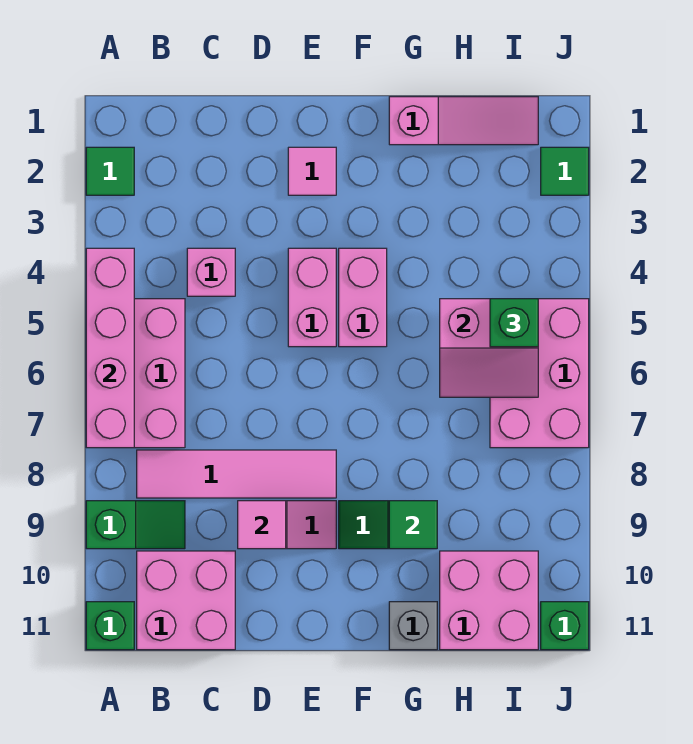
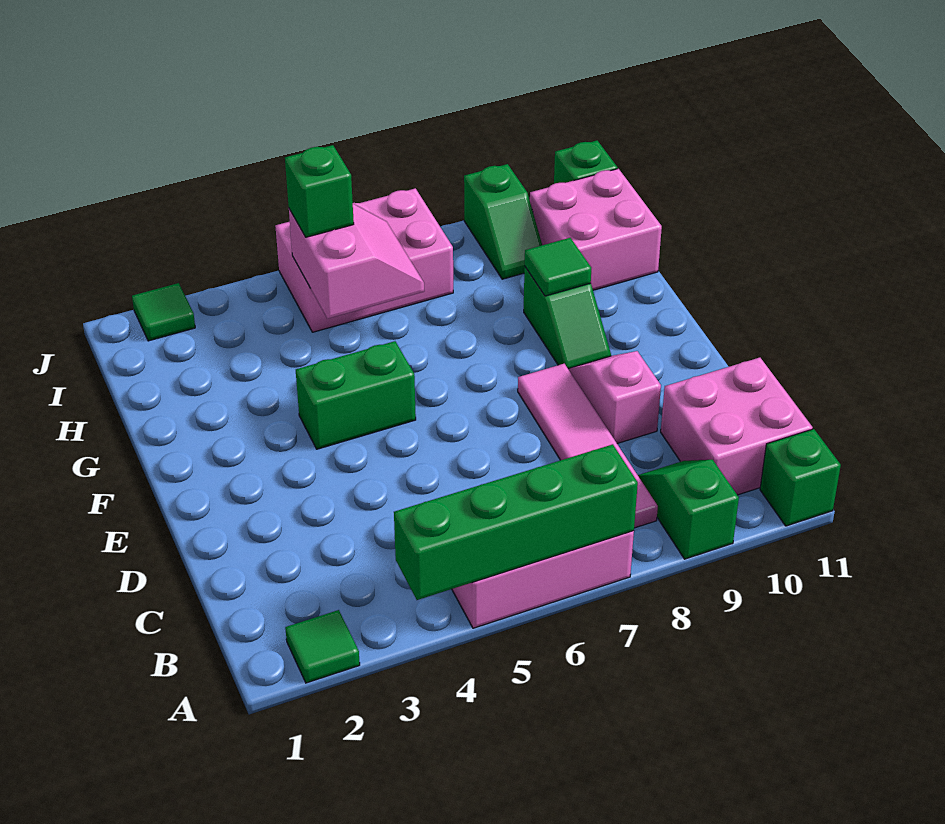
pink 1x4 brick [86,248,134,448] -> green 1x4 brick [394,444,638,600]
pink 1x1 brick [187,248,235,296] -> none
pink 1x1 tile [238,501,286,549] -> none
pink 1x1 tile [288,147,336,195] -> none
pink 1x2 brick [288,248,336,347] -> none
pink 1x2 brick [339,248,387,347] -> green 1x2 brick [296,341,416,449]
pink 1x3 slope [389,97,538,145] -> none
grey 1x1 brick [389,602,437,650] -> none
none -> green 1x2 slope [464,164,542,279]

